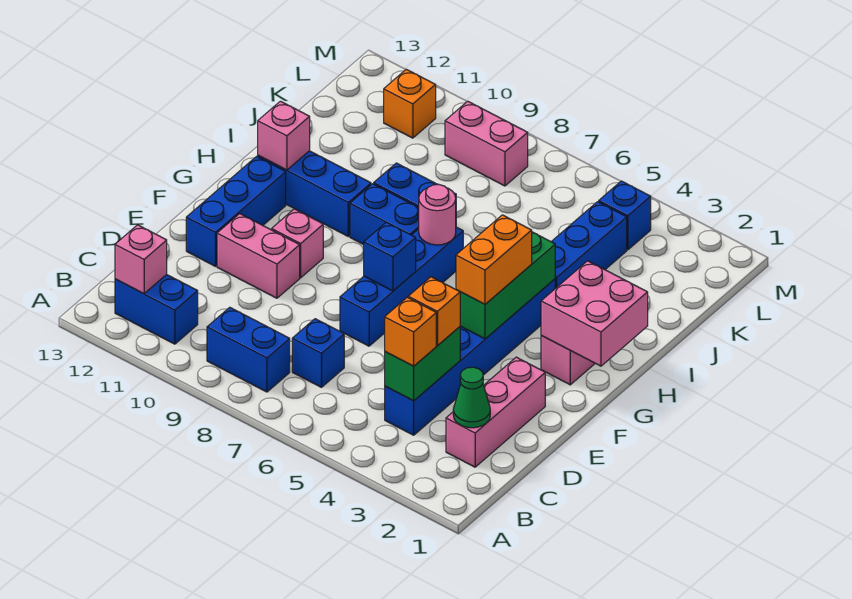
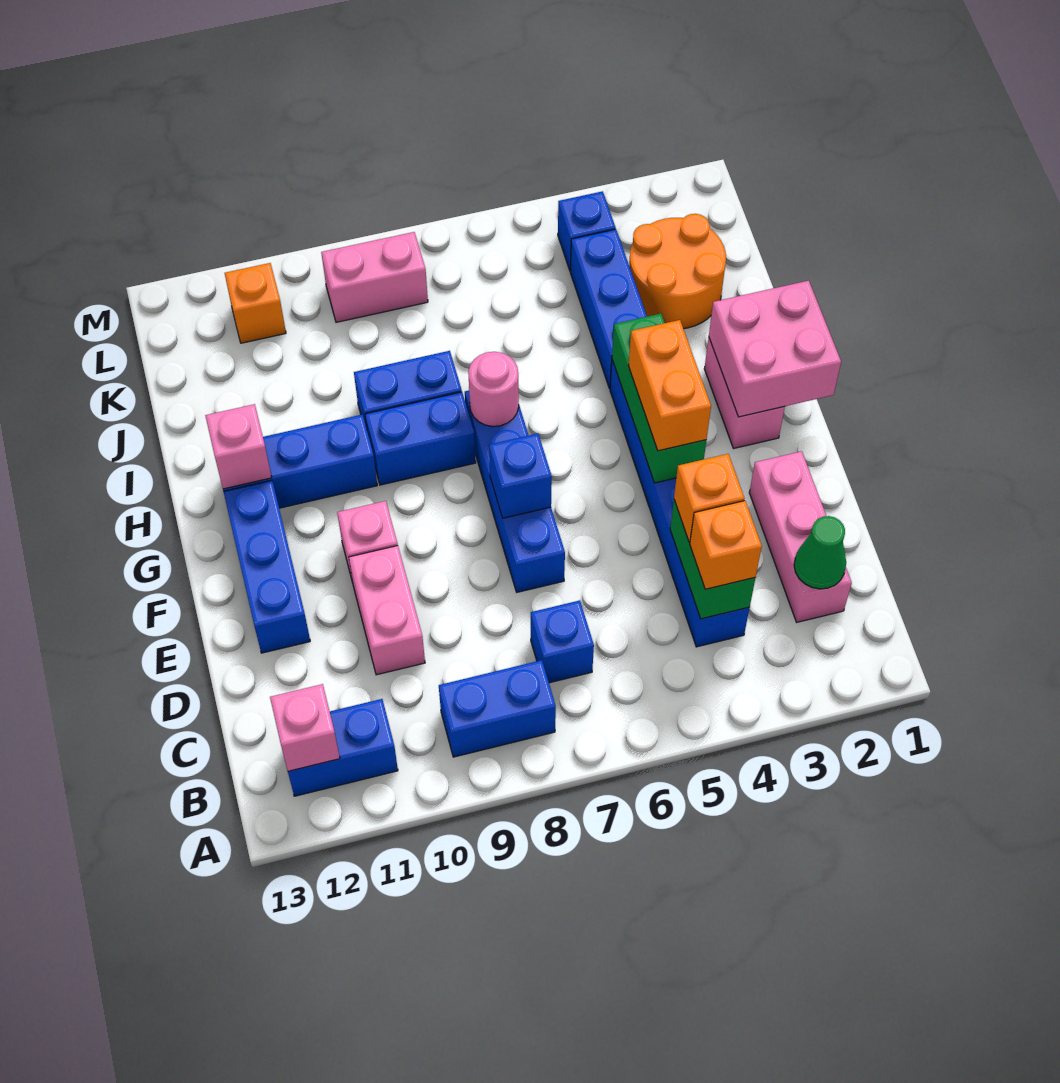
pink 1x2 brick [217,214,300,298] -> pink 1x2 brick turned to [349,546,425,675]
none -> orange 2x2 round brick [629,214,726,329]

